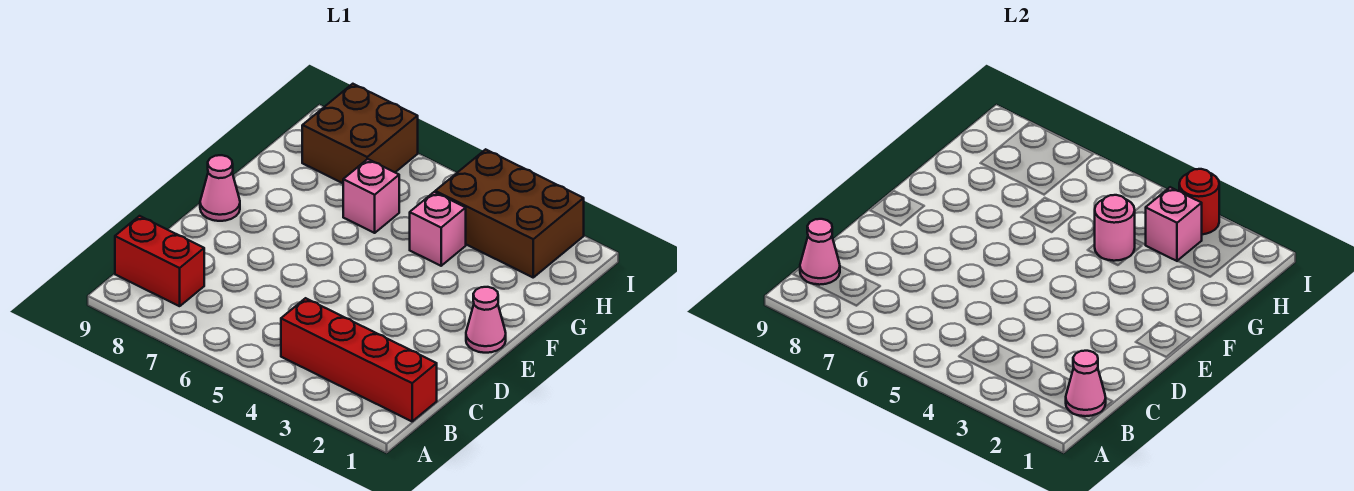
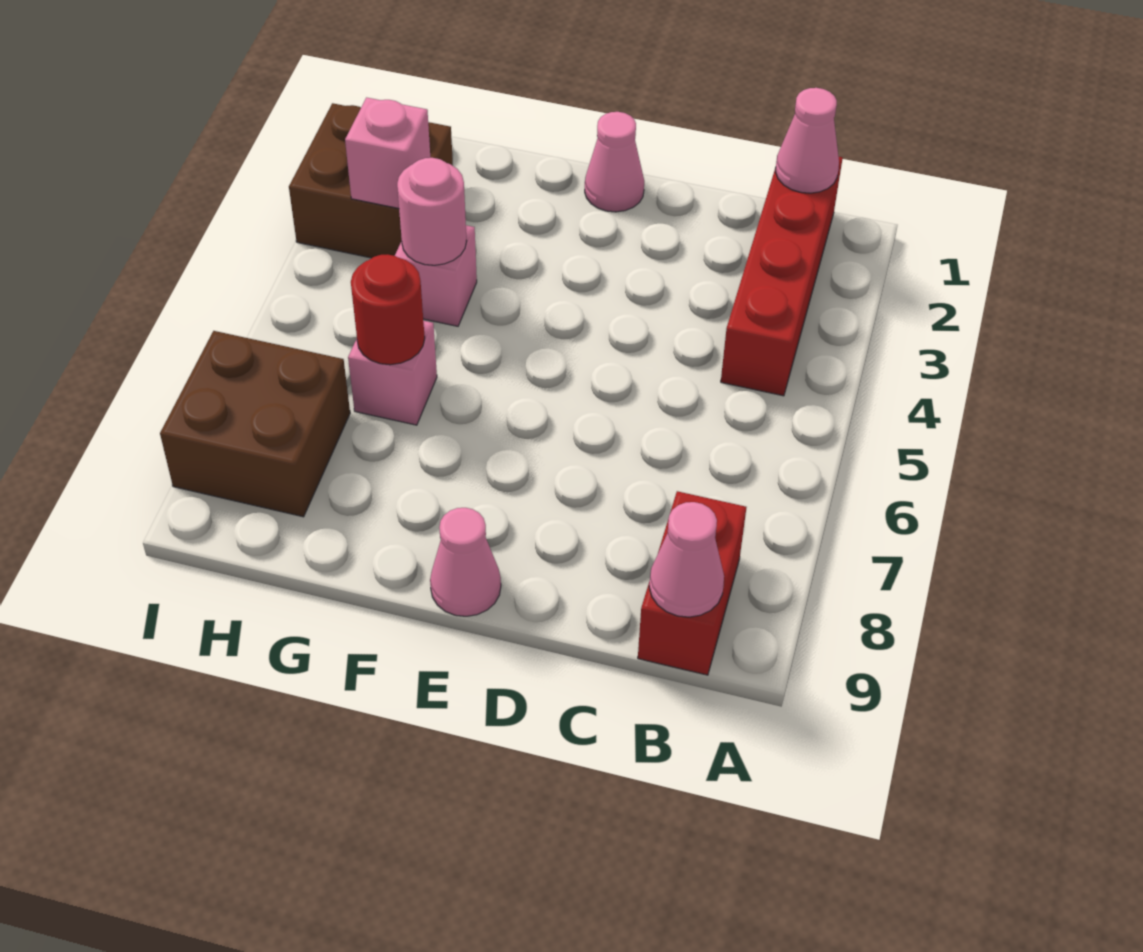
brown 2x3 brick [435,149,584,277] -> brown 2x2 brick [289,103,453,258]
red 1x1 round brick [1179,169,1219,234] -> red 1x1 round brick moved to [351,254,425,365]

